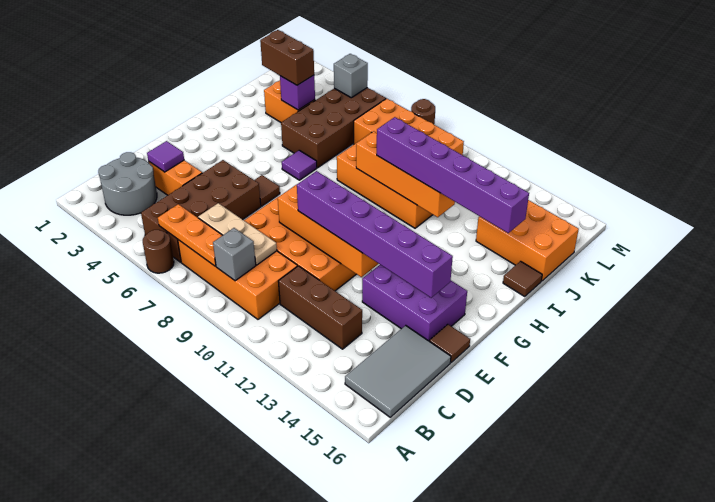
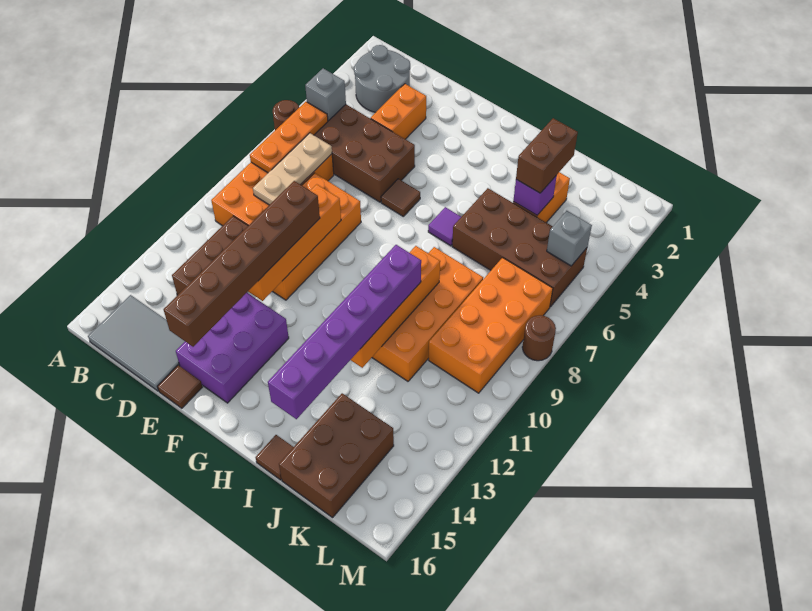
grey 1x1 brick [213,228,256,281] -> grey 1x1 brick moved to [305,68,346,120]
purple 1x1 tile [147,141,184,172] -> none
purple 1x6 brick [297,171,453,298] -> brown 1x6 brick [164,181,320,347]
orange 2x3 brick [476,200,579,281] -> brown 2x3 brick [279,393,394,518]

